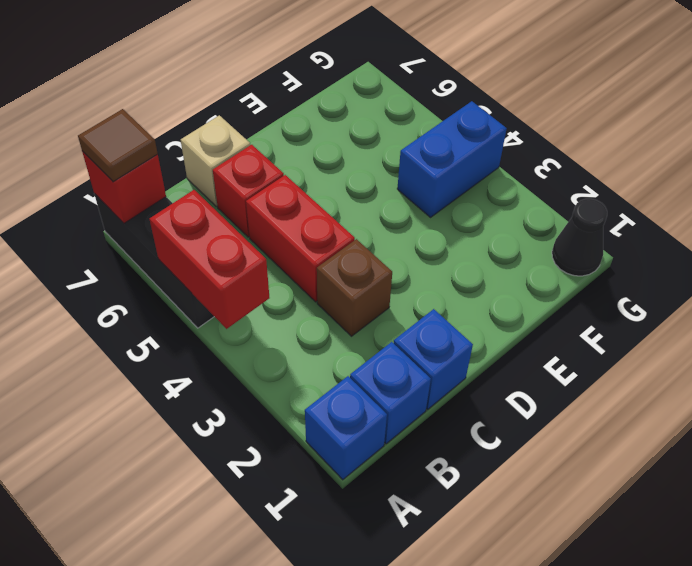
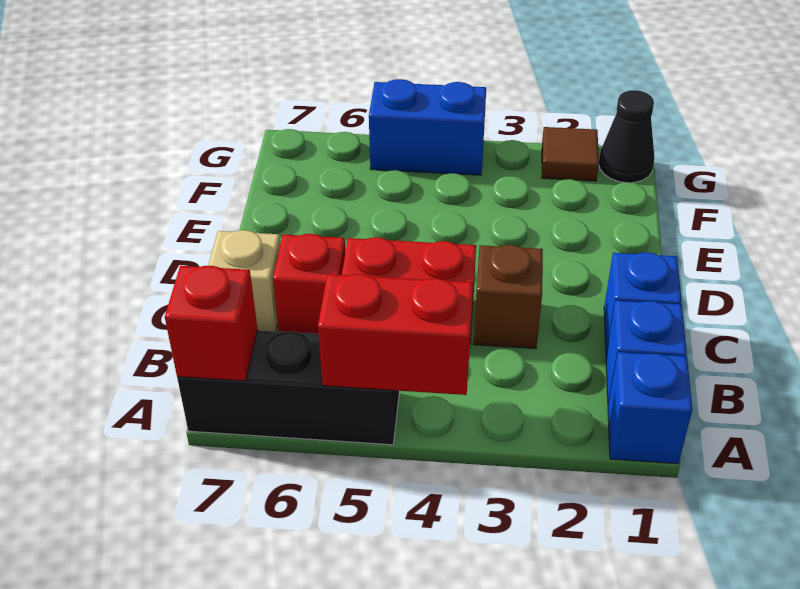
brown 1x1 tile [78,109,158,182] -> brown 1x1 tile moved to [542,127,599,181]
blue 1x2 brick [397,101,507,217] -> blue 1x2 brick turned to [369,79,486,175]

